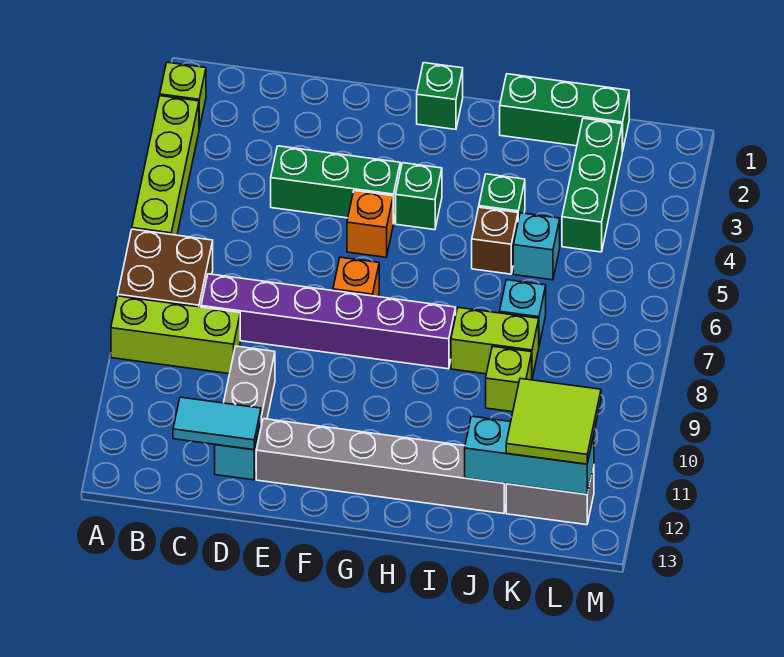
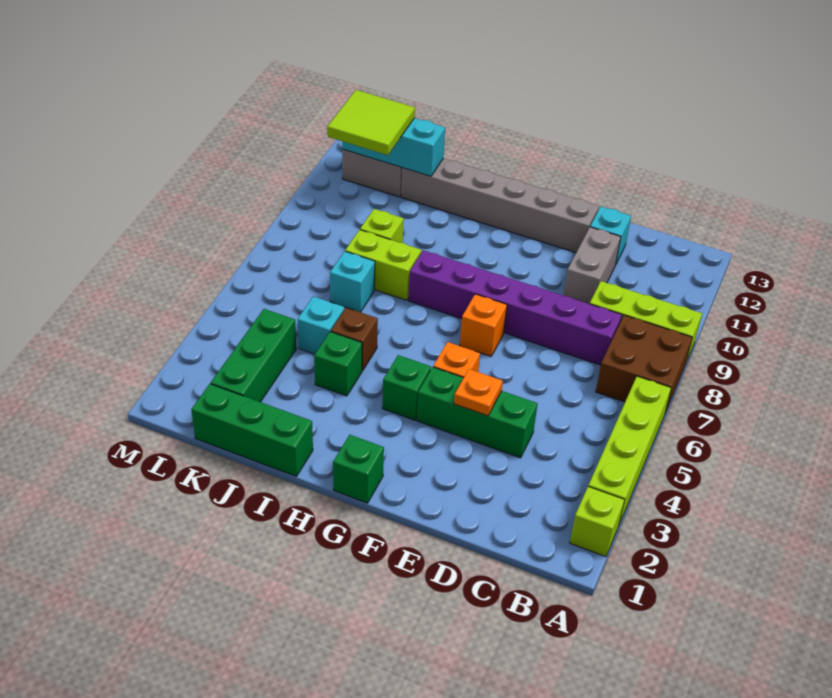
cyan 1x2 tile [173,397,261,450] -> none
none -> orange 1x1 plate [454,369,503,416]

